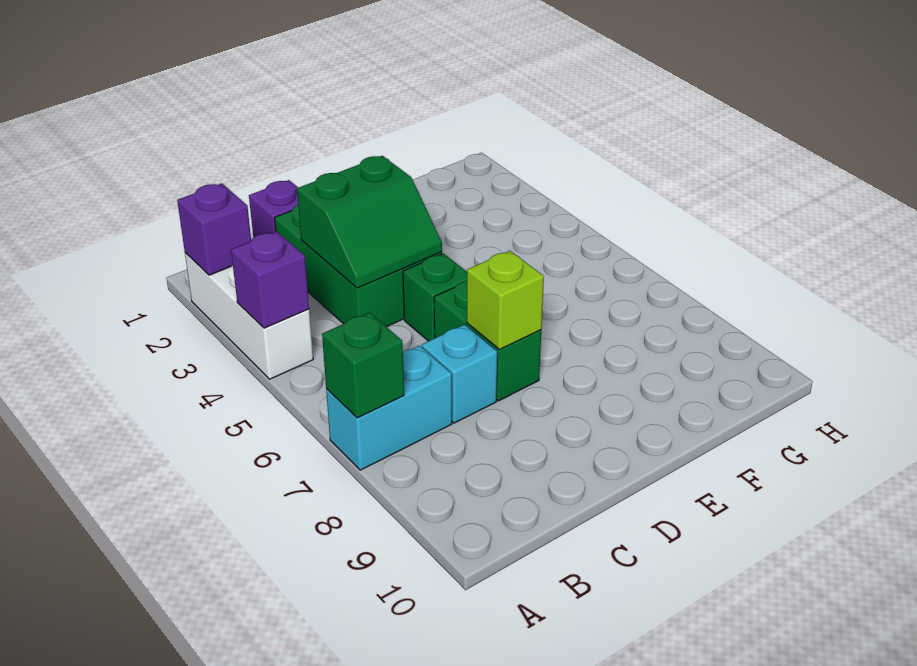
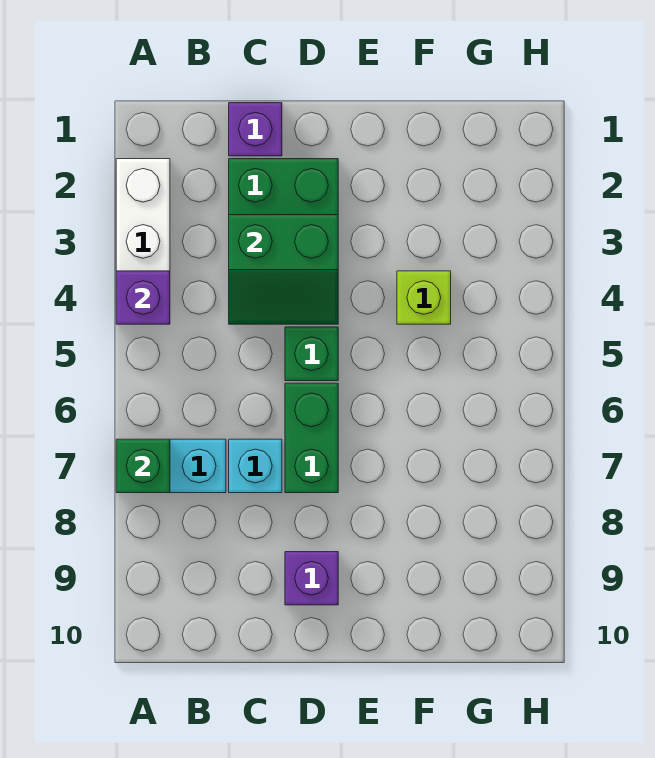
purple 1x1 brick [177,183,251,275] -> purple 1x1 brick moved to [285,552,338,605]
lime 1x1 brick [467,251,544,350] -> lime 1x1 brick moved to [397,271,451,324]

